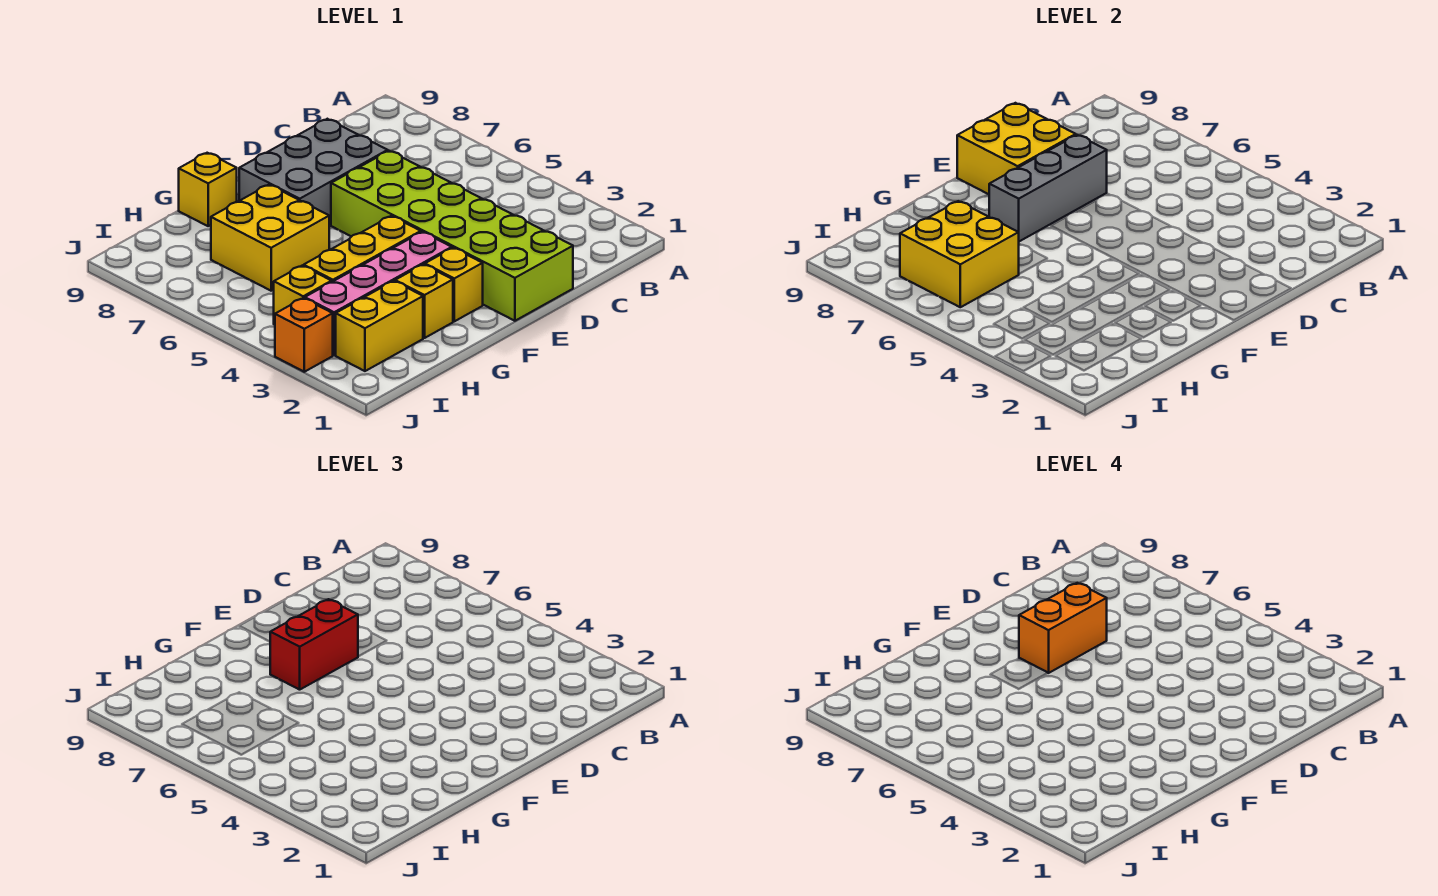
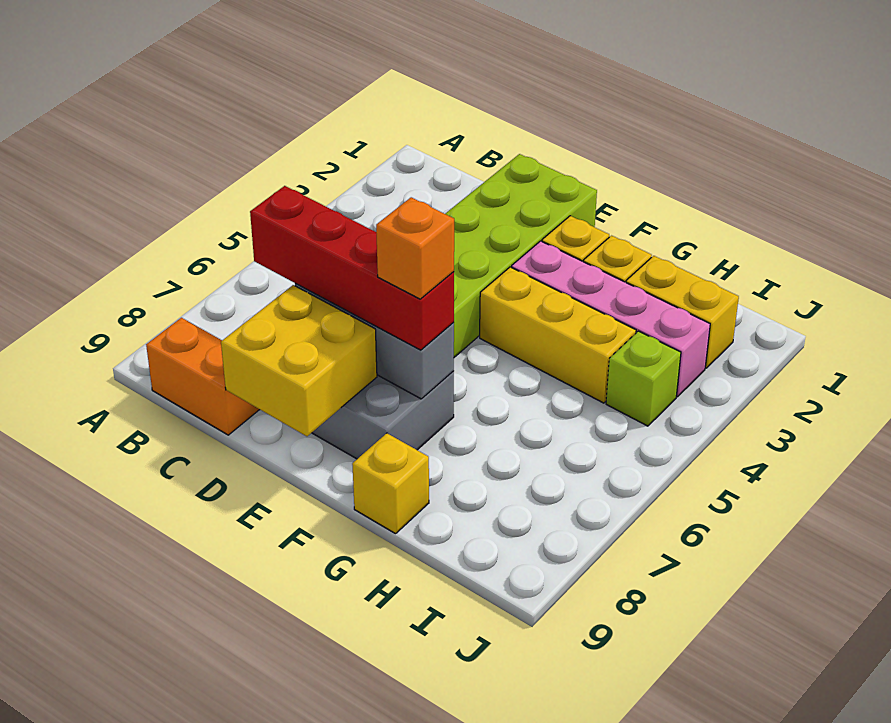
orange 1x2 brick [1019,583,1107,673] -> orange 1x2 brick moved to [146,318,260,435]
red 1x2 brick [270,599,358,690] -> red 1x4 brick [250,186,454,350]
yellow 2x2 brick [211,185,329,291] -> none
yellow 2x2 brick [900,201,1019,307] -> none
yellow 1x1 brick [274,266,332,325] -> lime 1x1 brick [606,331,681,426]
orange 1x1 brick [275,298,333,372] -> orange 1x1 brick moved to [376,197,454,299]

